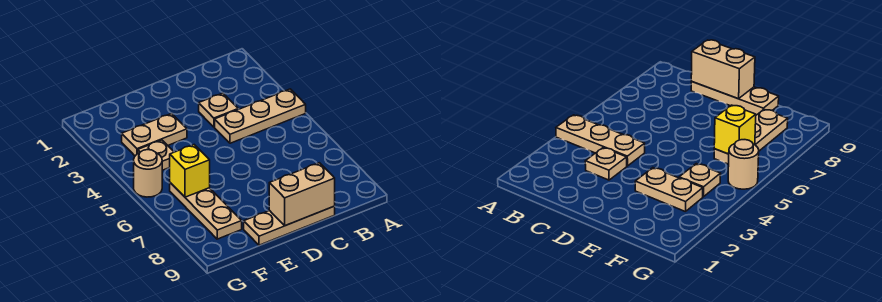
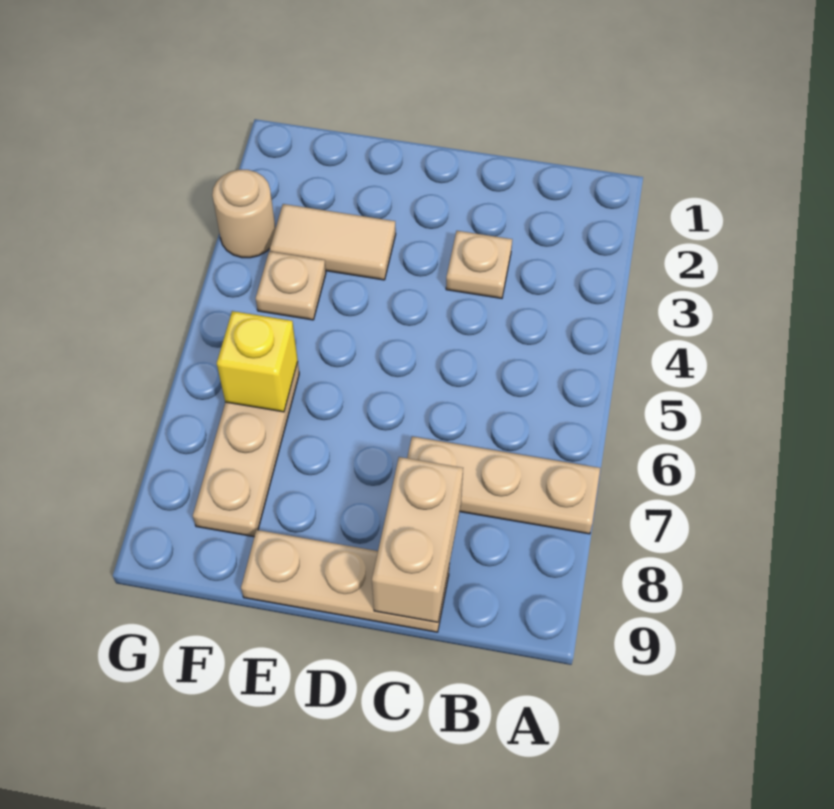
tan 1x3 plate [215,89,306,143] -> tan 1x3 plate moved to [407,437,600,534]
tan 1x2 brick [269,163,335,226] -> tan 1x2 brick turned to [372,457,463,622]
tan 1x2 plate [122,113,187,156] -> tan 1x2 tile [270,204,396,280]
tan 1x1 round brick [134,150,162,197] -> tan 1x1 round brick moved to [212,170,276,258]

